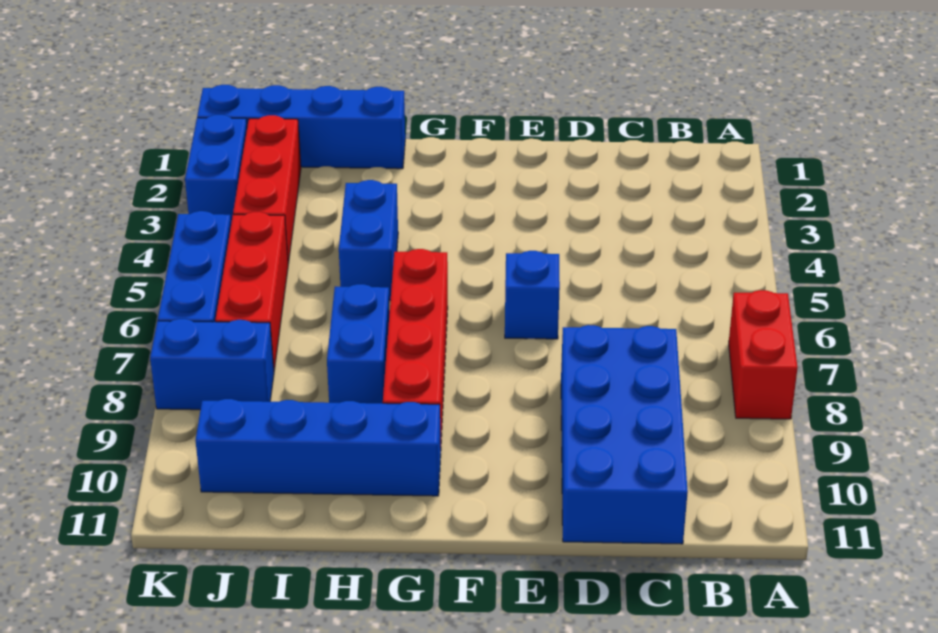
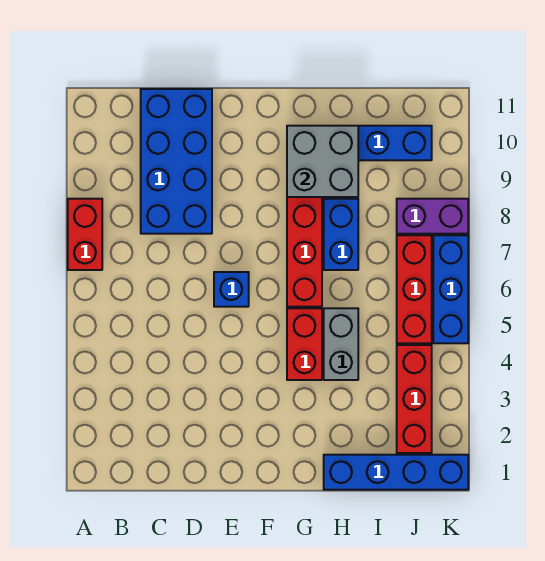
none -> red 1x2 brick [287,308,322,380]
none -> grey 2x2 brick [287,126,358,197]
blue 1x2 brick [339,180,398,300] -> grey 1x2 brick [324,308,358,380]
blue 1x2 brick [150,319,274,410] -> purple 1x2 brick [397,199,468,234]
blue 1x2 brick [185,115,247,223] -> none

